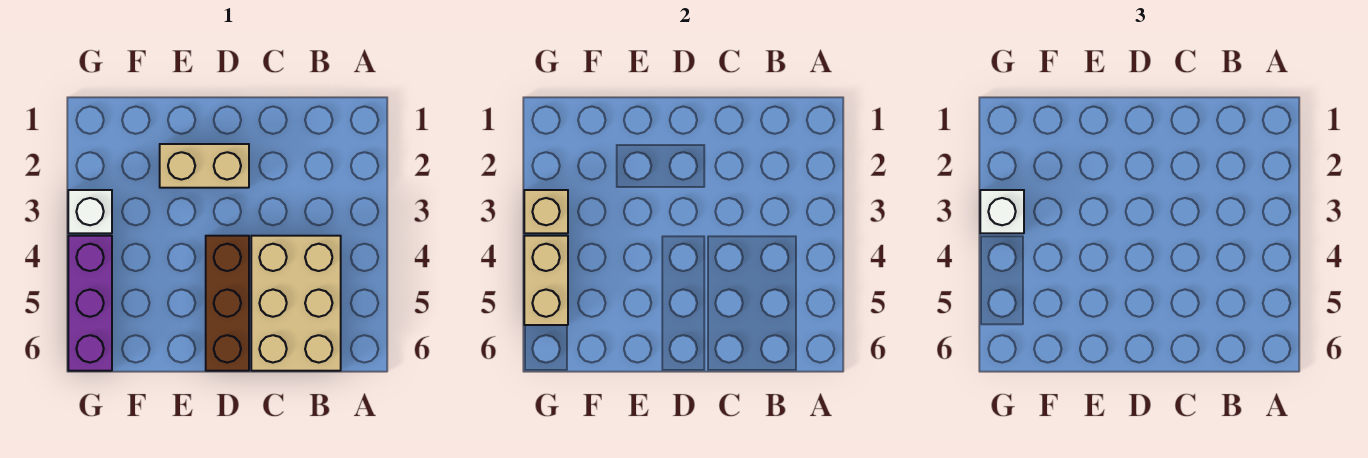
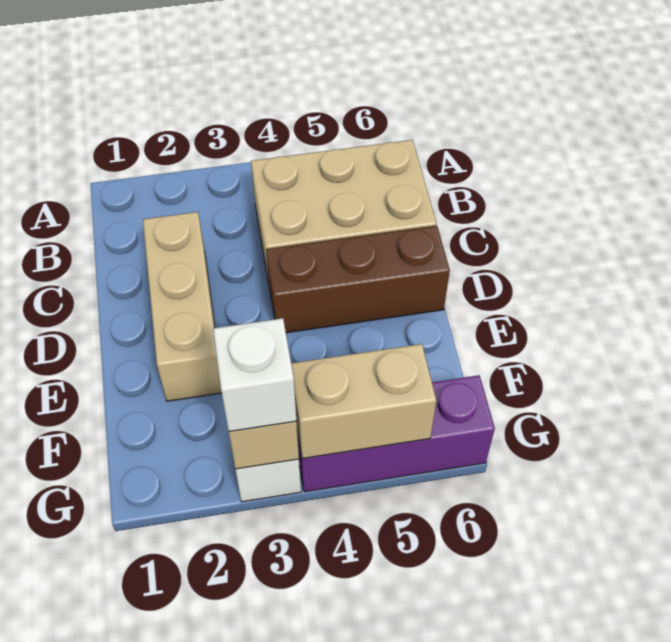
tan 1x2 brick [160,144,249,188] -> tan 1x3 brick [143,212,222,401]

